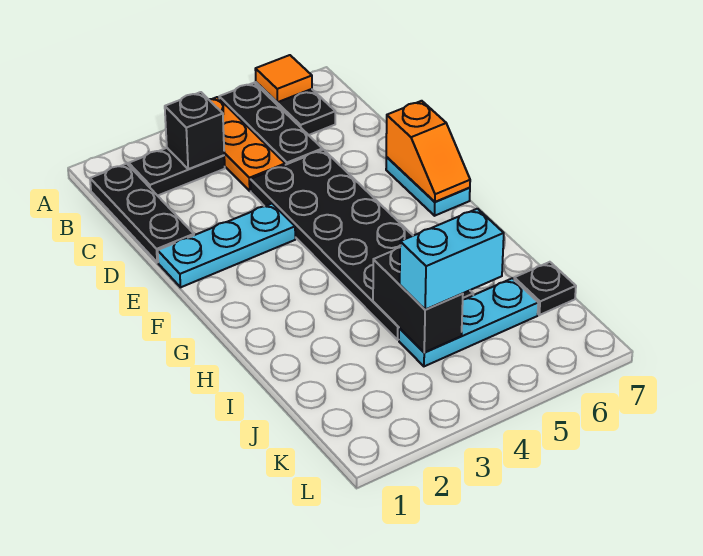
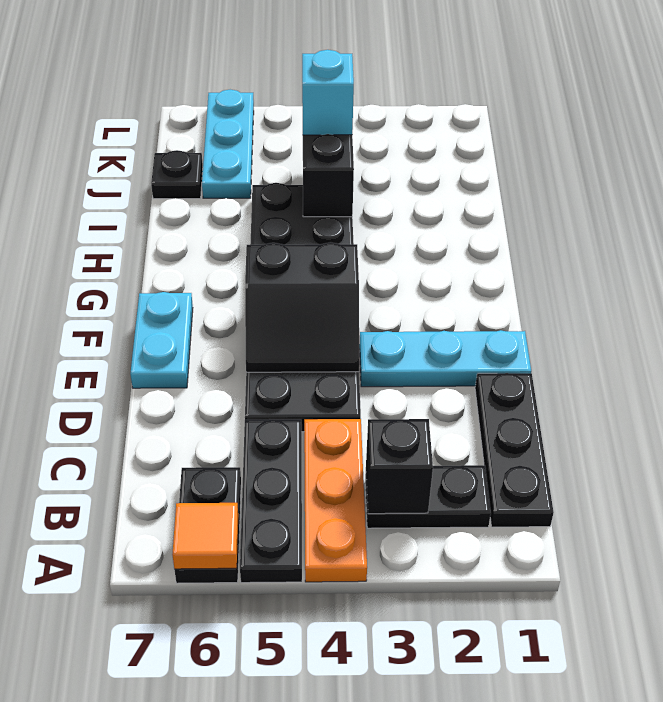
none -> black 2x2 slope [245,242,359,372]
orange 1x2 slope [386,101,470,202] -> none
cyan 1x3 plate [399,278,538,366] -> cyan 1x3 plate turned to [202,90,254,198]
cyan 1x2 brick [400,209,504,309] -> cyan 1x1 brick [302,50,354,135]

